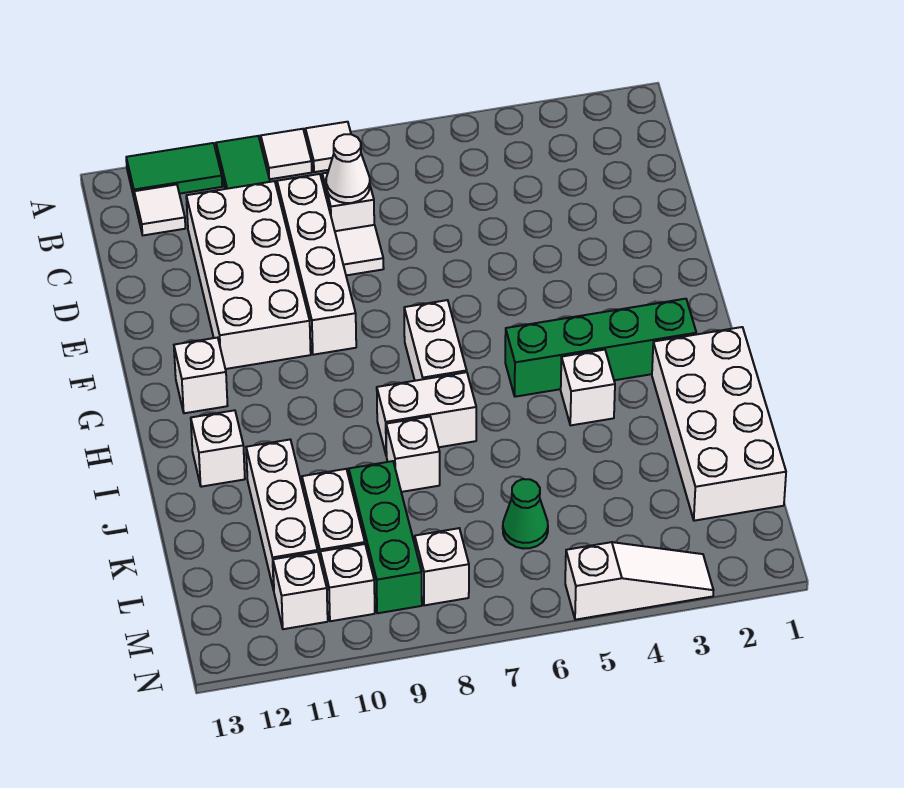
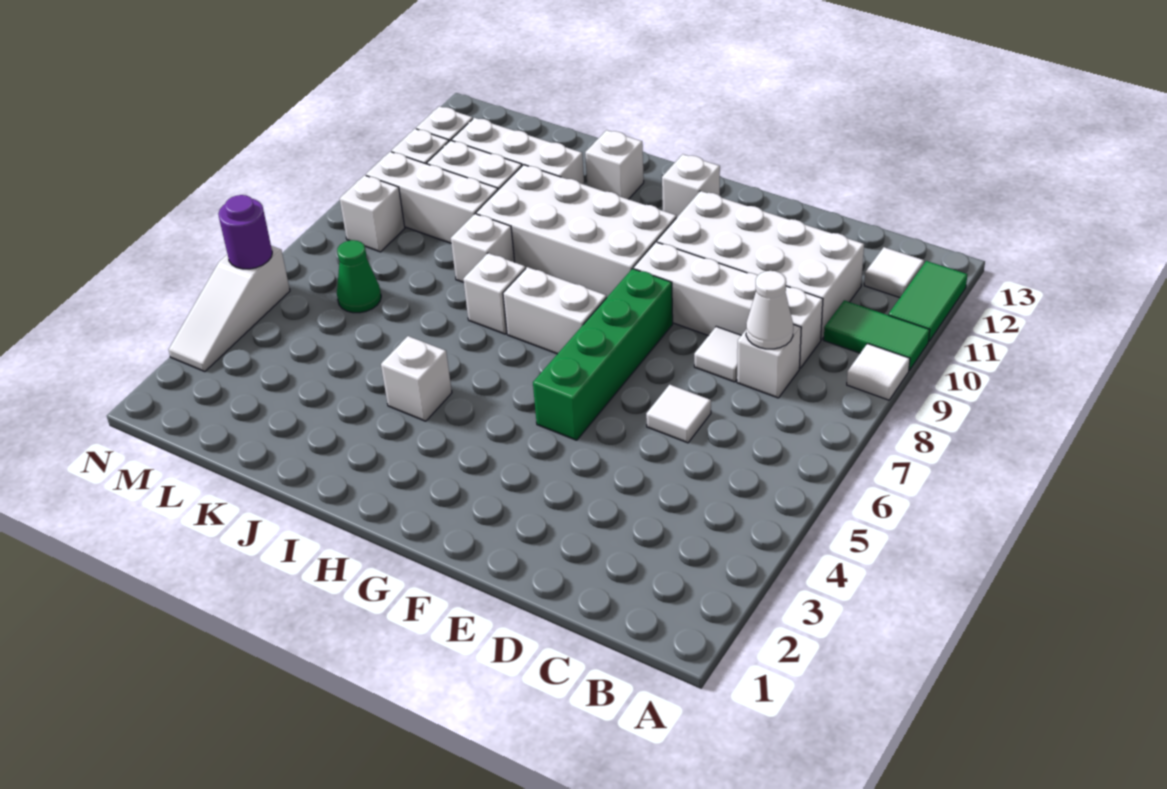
white 1x1 tile [305,122,351,172] -> white 1x1 tile moved to [646,385,711,443]
green 1x4 brick [505,299,696,397] -> green 1x4 brick moved to [533,269,673,440]
white 2x4 brick [652,327,786,521] -> white 2x4 brick moved to [476,165,677,298]
white 1x2 brick [377,372,476,456] -> white 1x1 brick [463,253,526,334]
green 1x3 brick [349,461,422,613] -> white 1x3 brick [366,152,498,243]
none -> purple 1x1 round brick [218,195,272,269]

